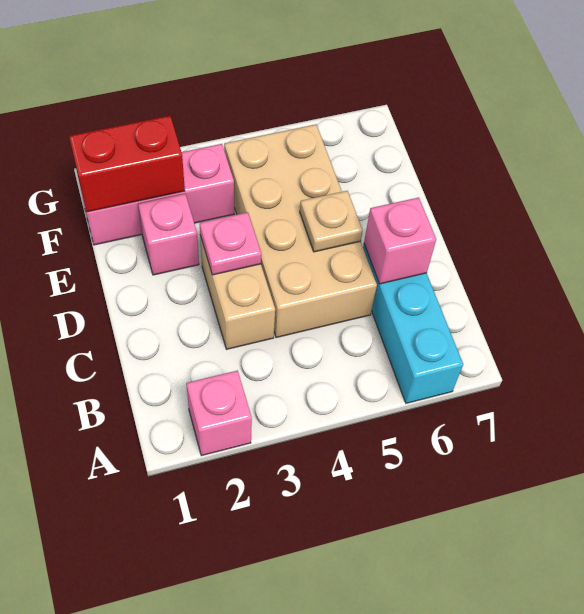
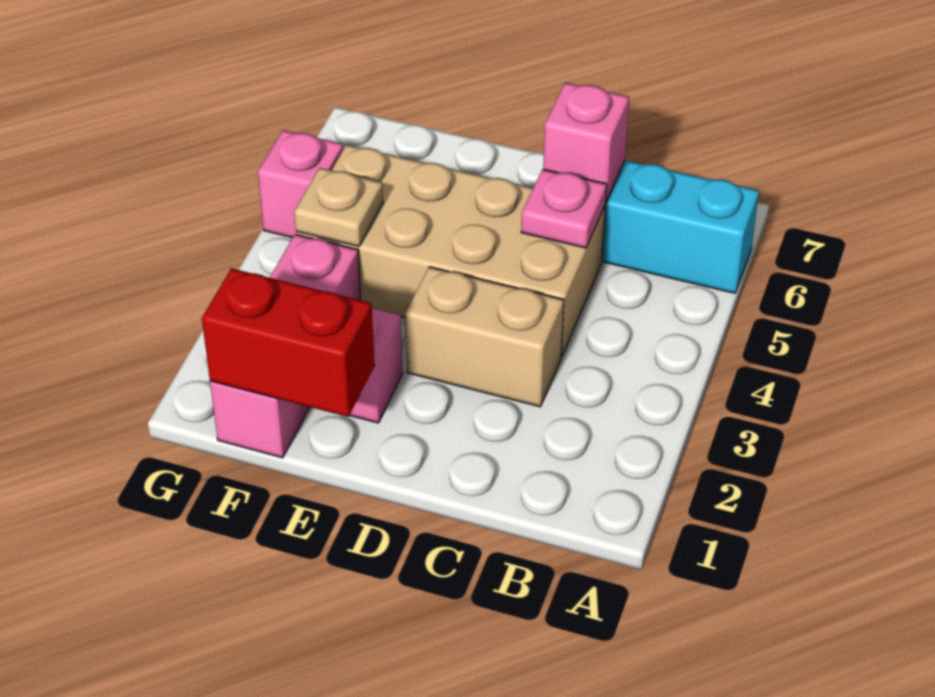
pink 1x1 brick [186,370,252,456] -> pink 1x1 brick moved to [258,130,344,238]
pink 1x1 plate [200,212,261,275] -> pink 1x1 plate moved to [521,169,607,248]
tan 1x1 plate [300,191,363,252] -> tan 1x1 plate moved to [294,168,383,247]
red 1x2 brick [69,116,185,212] -> red 1x2 brick turned to [202,268,375,417]

